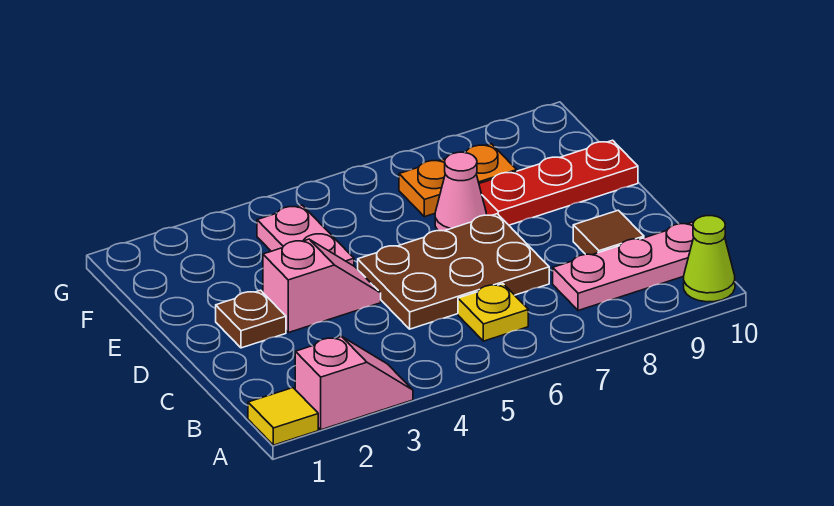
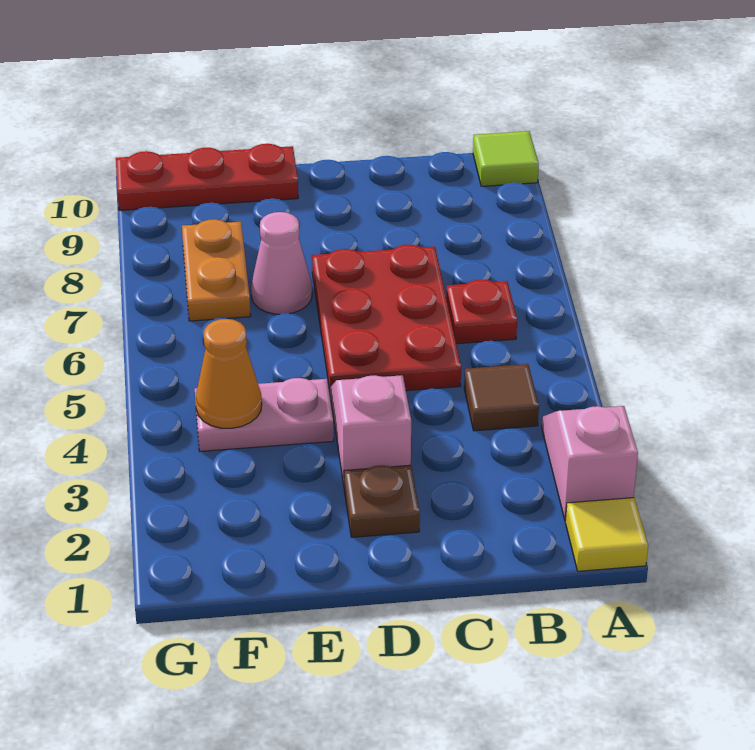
lime 1x1 cone [684,216,735,302] -> lime 1x1 tile [473,131,539,186]
yellow 1x1 plate [458,284,528,341] -> red 1x1 plate [446,279,517,344]
pink 1x3 plate [553,222,694,311] -> none
brown 2x3 plate [358,214,549,329] -> red 2x3 plate [312,245,461,396]
brown 1x1 tile [573,210,644,255] -> brown 1x1 tile moved to [464,364,539,431]
red 1x3 plate [479,140,638,225] -> red 1x3 plate turned to [116,144,298,210]
none -> orange 1x1 cone [195,319,262,428]

